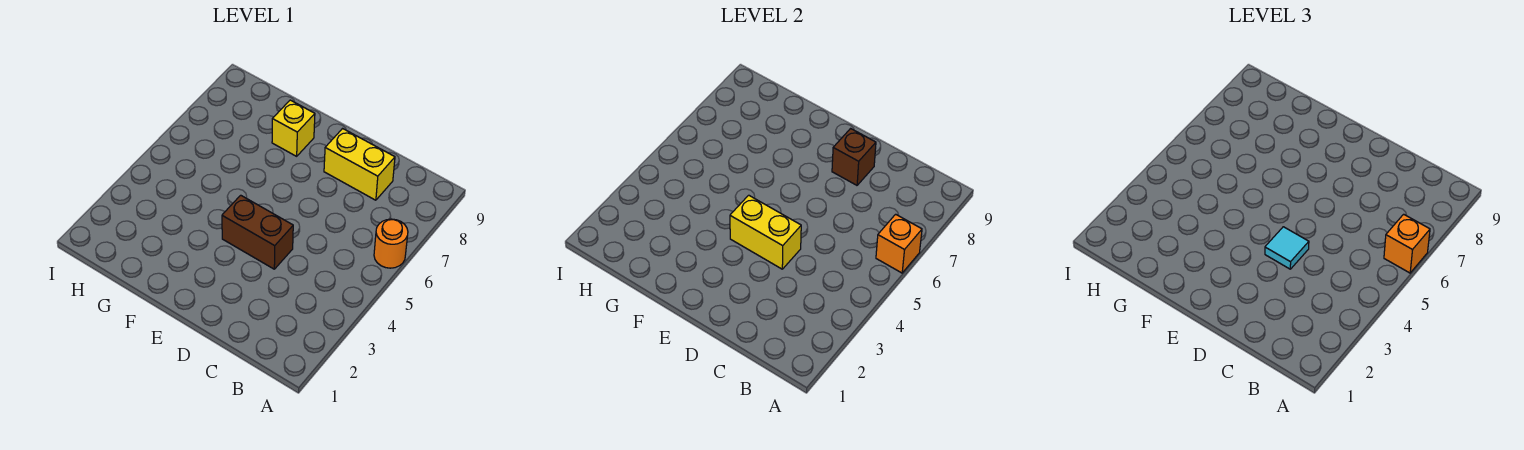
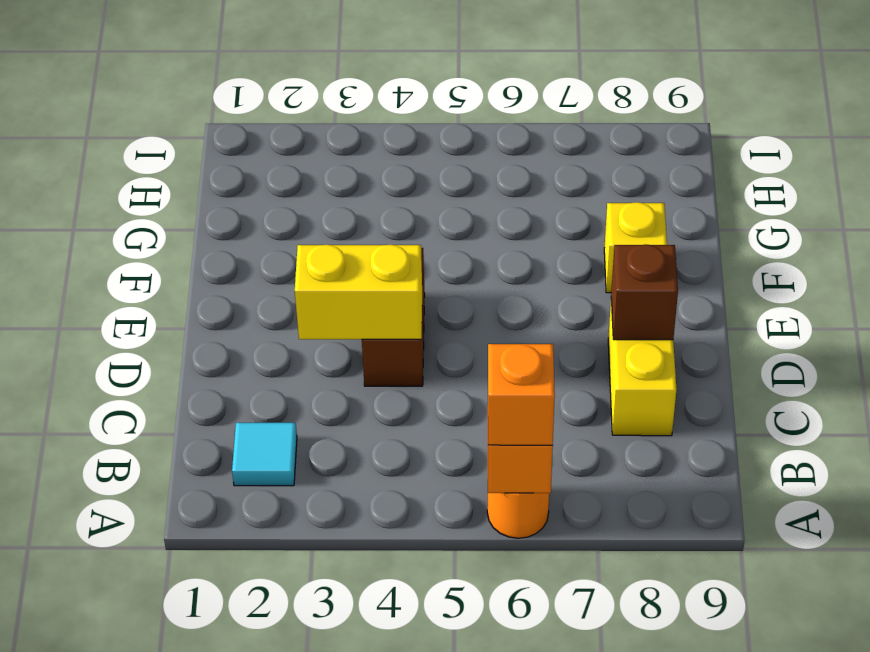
yellow 1x2 brick [730,195,801,269] -> yellow 1x2 brick turned to [295,245,422,339]
cyan 1x1 tile [1265,227,1309,269] -> cyan 1x1 tile moved to [232,423,297,486]

